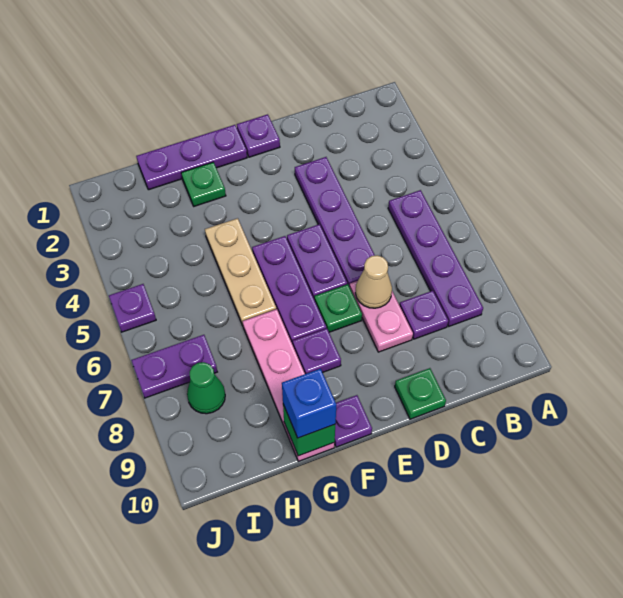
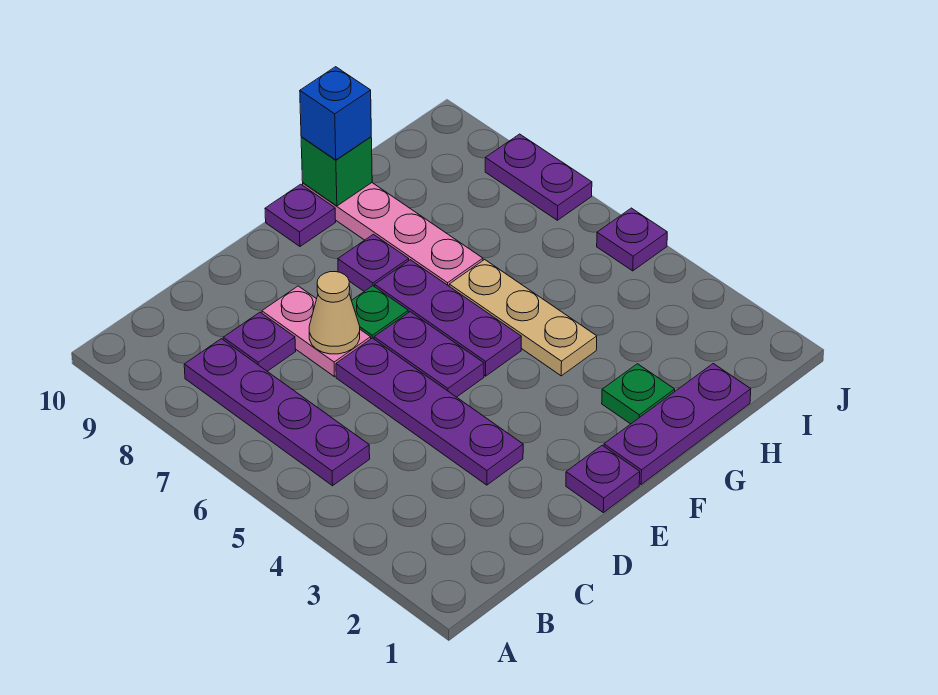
green 1x1 plate [395,368,446,419] -> none
purple 1x2 plate [131,335,217,398] -> purple 1x2 plate turned to [485,134,592,220]
green 1x1 cone [187,362,225,414] -> none

